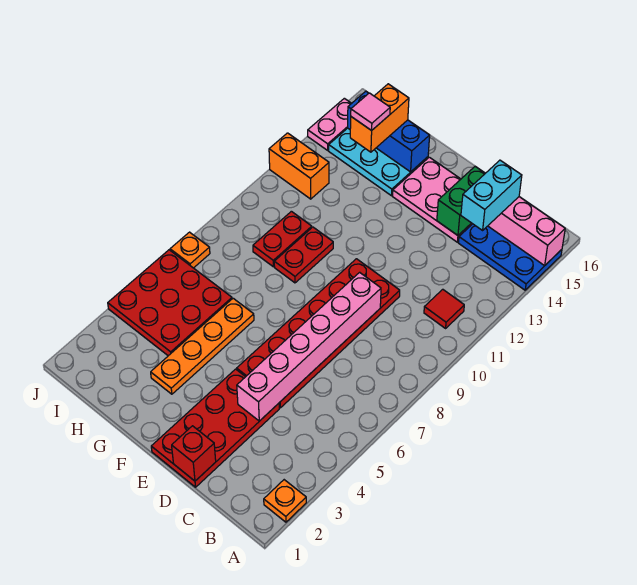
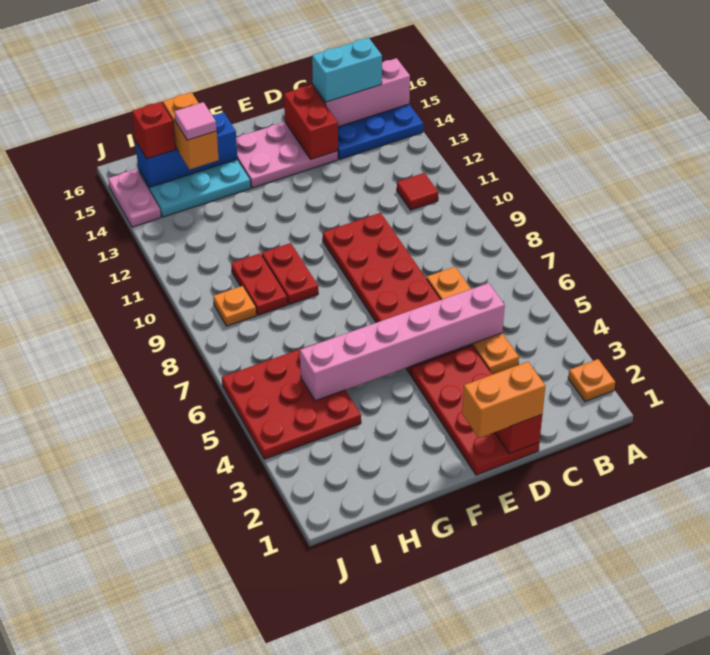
cyan 1x2 brick [461,160,522,230] -> cyan 1x2 brick turned to [312,38,382,102]
pink 1x6 brick [237,272,381,421] -> pink 1x6 brick turned to [300,283,505,401]
green 1x2 brick [437,166,485,235] -> red 1x2 brick [284,85,338,159]
orange 1x4 plate [151,298,254,394] -> orange 1x4 plate moved to [427,267,519,374]
orange 1x2 brick [269,133,329,199] -> orange 1x2 brick moved to [462,362,545,438]
none -> red 1x1 brick [132,102,176,159]
orange 1x1 plate [170,232,210,268] -> orange 1x1 plate moved to [213,286,256,326]

